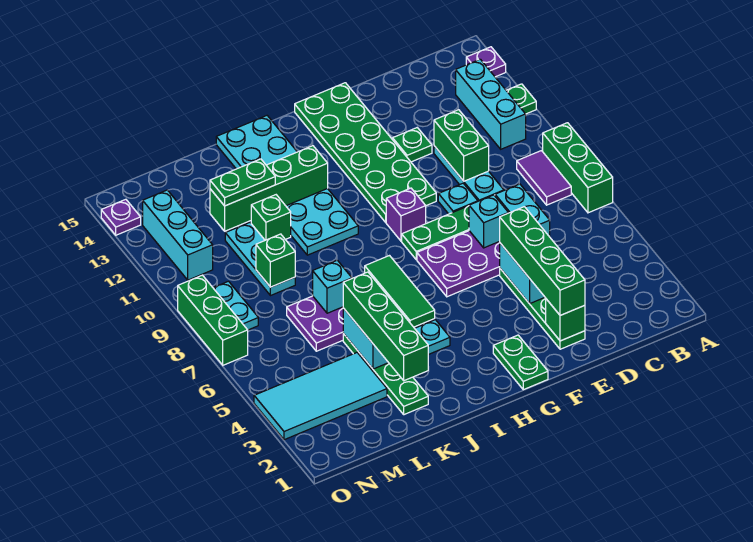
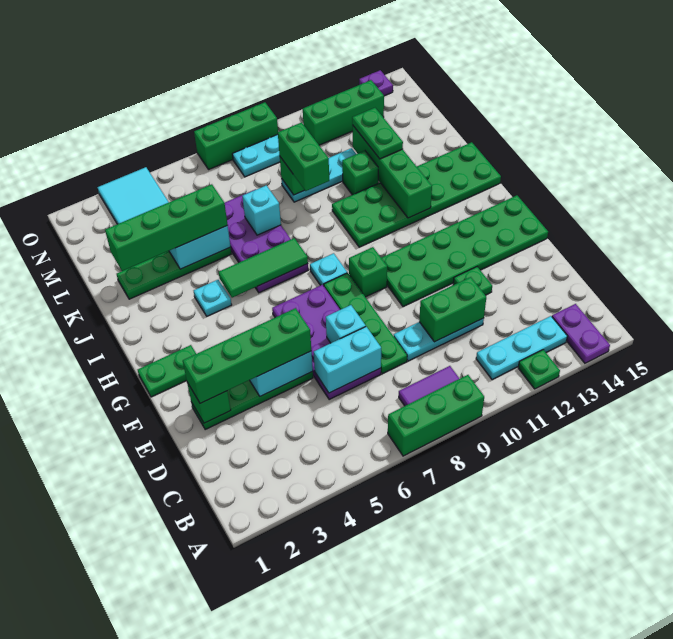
purple 1x1 plate [466,47,506,77] -> purple 1x2 plate [552,304,610,363]
cyan 1x3 brick [456,59,526,149] -> cyan 1x3 plate [476,316,567,380]
cyan 1x1 plate [438,183,478,214] -> cyan 1x1 plate moved to [310,253,347,286]
purple 1x1 brick [386,188,426,241] -> green 1x1 brick [349,247,387,297]
cyan 2x6 plate [216,116,358,255] -> green 2x6 plate [332,142,501,247]
none -> green 1x2 brick [278,123,329,191]
cyan 1x3 brick [143,190,213,280] -> green 1x3 brick [303,80,384,145]

